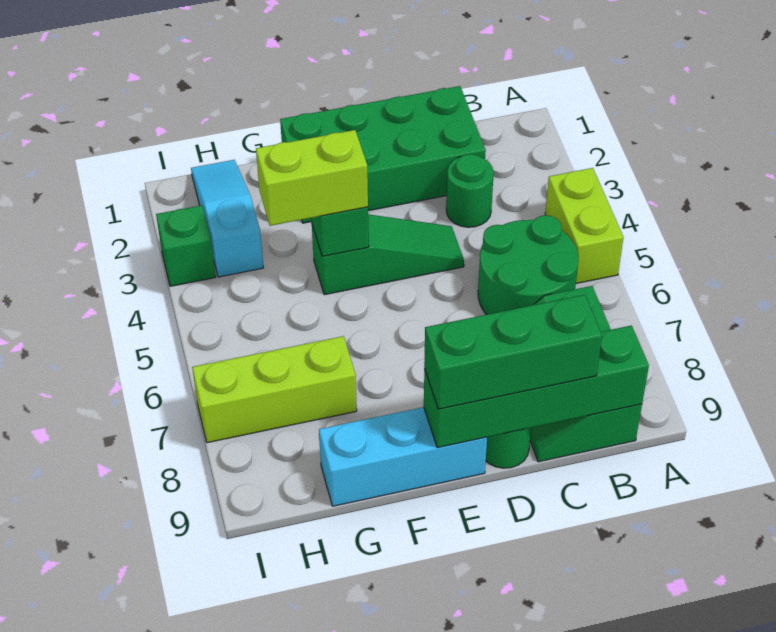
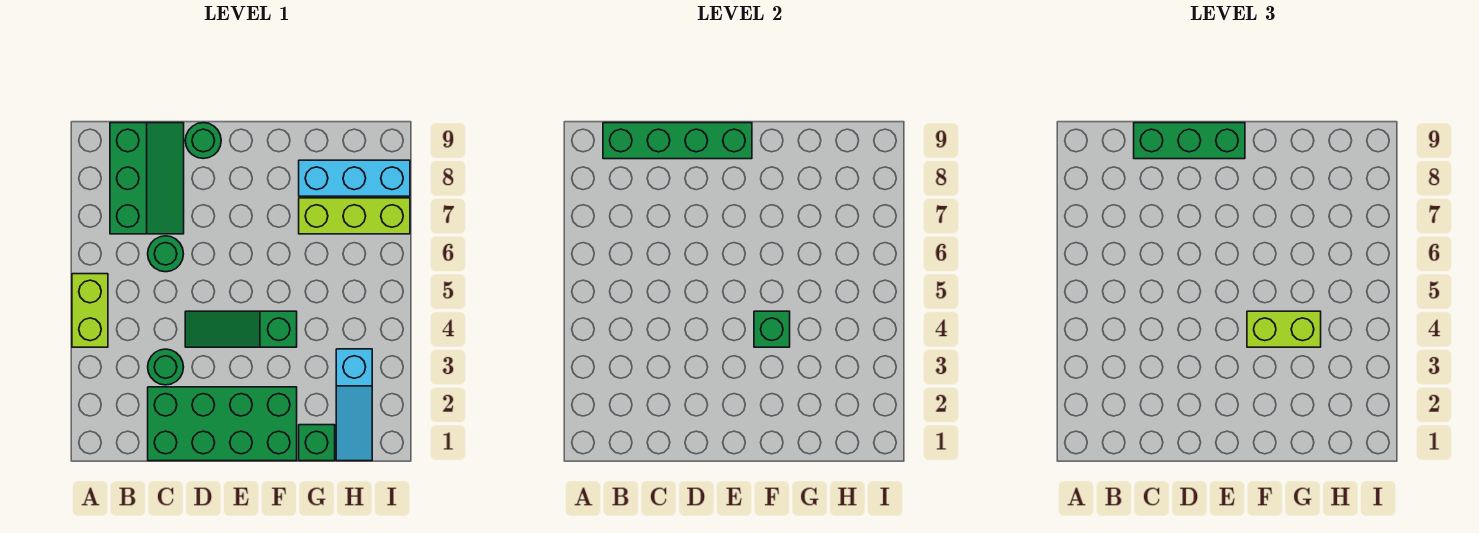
green 2x2 round brick [478,215,579,315] -> green 1x1 round brick [148,236,183,272]
cyan 1x3 brick [319,407,487,506] -> cyan 1x3 brick moved to [299,160,410,196]
green 1x1 brick [156,205,216,286] -> green 1x1 brick moved to [299,425,335,461]

